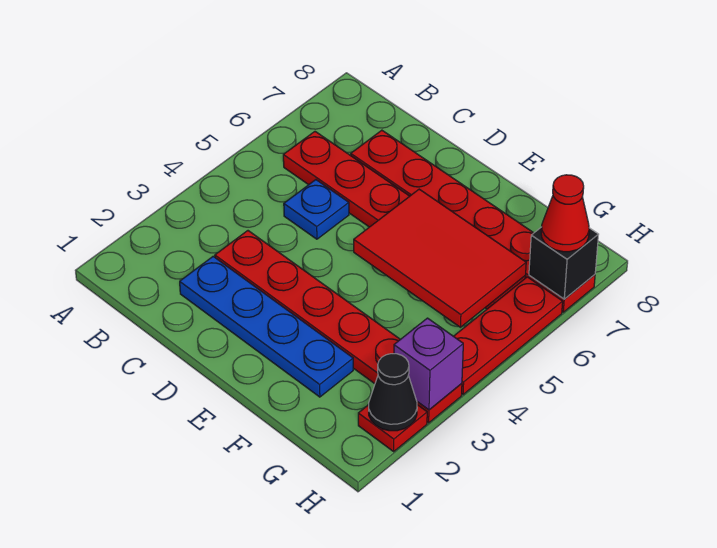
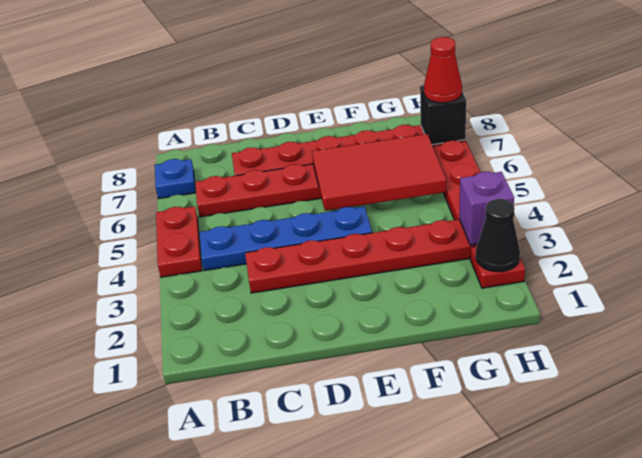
none -> red 1x2 plate [156,206,202,277]
blue 1x4 plate [180,256,353,397] -> blue 1x4 plate moved to [199,207,372,271]
blue 1x1 plate [284,180,349,239] -> blue 1x1 plate moved to [155,159,196,199]

